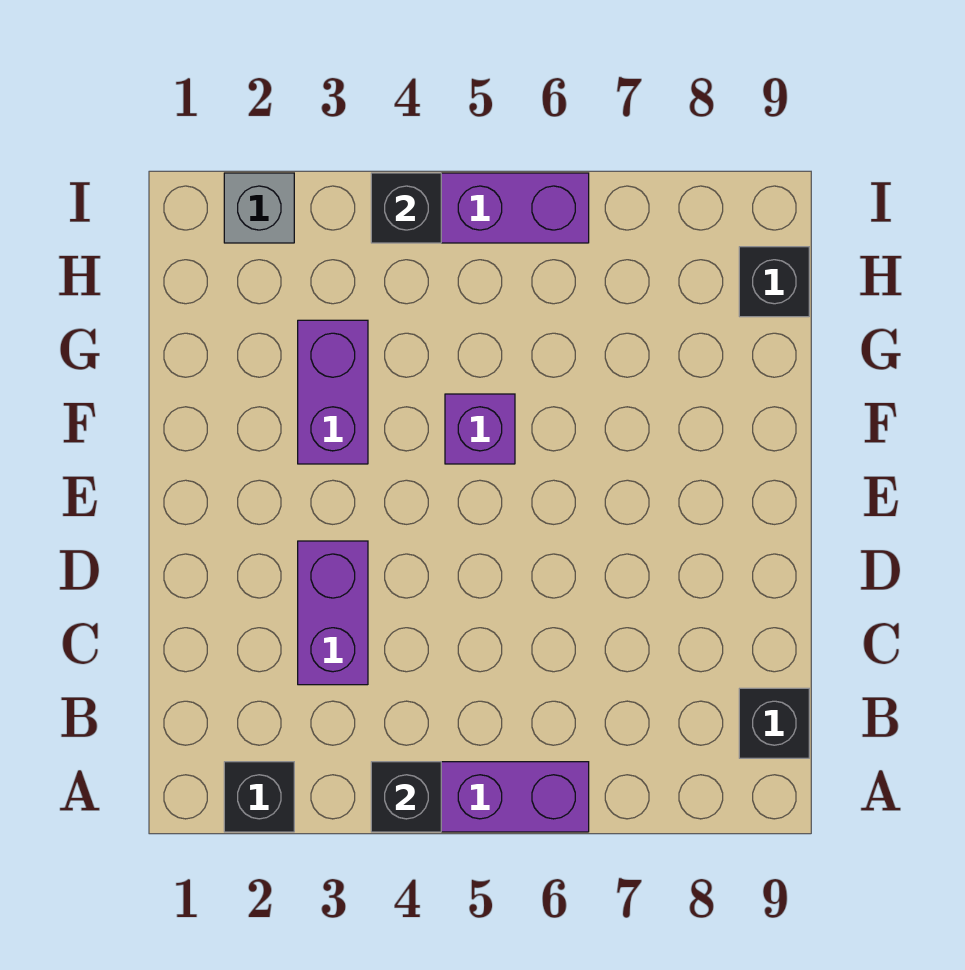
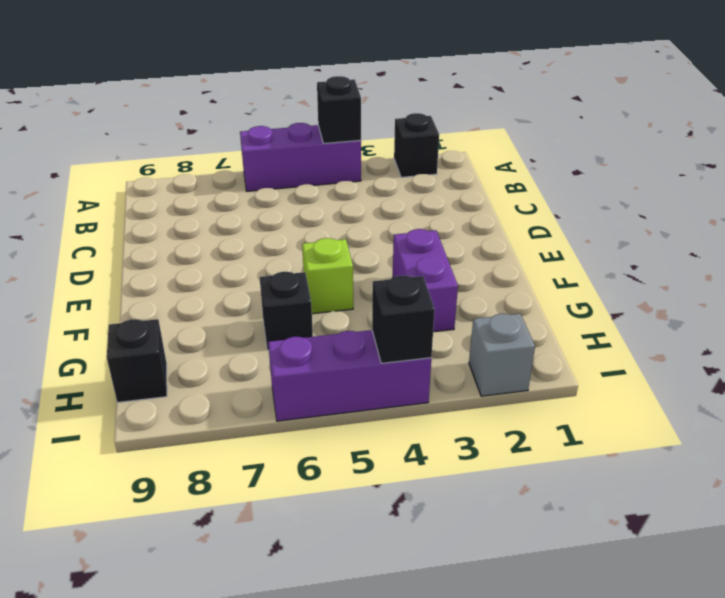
black 1x1 brick [739,688,809,758] -> black 1x1 brick moved to [260,272,313,350]
purple 1x2 brick [298,541,368,685] -> none
purple 1x1 brick [445,394,515,464] -> lime 1x1 brick [302,238,353,314]

